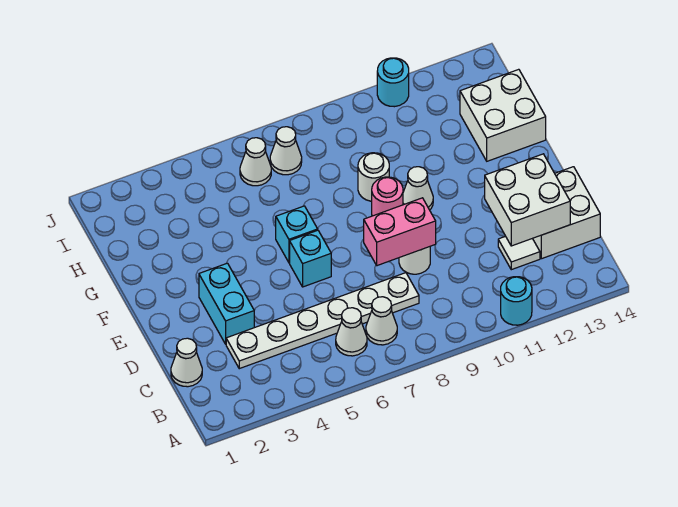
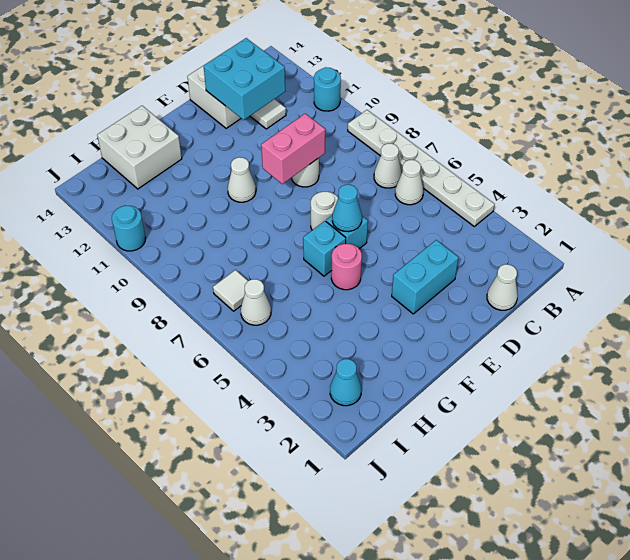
white 1x6 plate [226,273,419,369] -> white 1x6 plate moved to [348,110,495,226]
white 2x2 brick [485,154,570,246] -> cyan 2x2 brick [204,38,285,120]
pink 1x2 brick [364,198,436,266] -> pink 1x2 brick turned to [261,114,325,184]
none -> cyan 1x1 cone [332,185,362,232]
pink 1x1 round brick [372,177,403,216] -> pink 1x1 round brick moved to [331,244,362,290]
white 1x1 round brick [358,153,389,201] -> white 1x1 round brick moved to [311,192,338,230]
none -> cyan 1x1 cone [330,359,361,406]
white 1x1 cone [270,127,302,175] -> white 1x1 tile [213,270,248,311]

